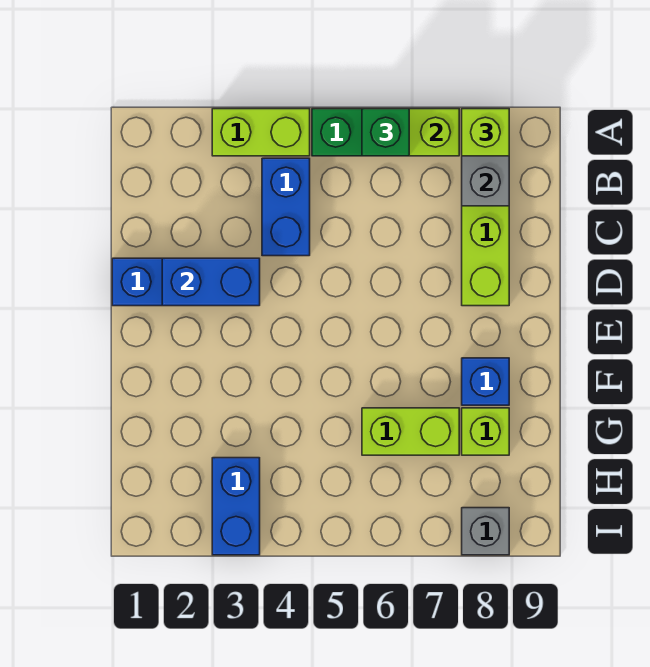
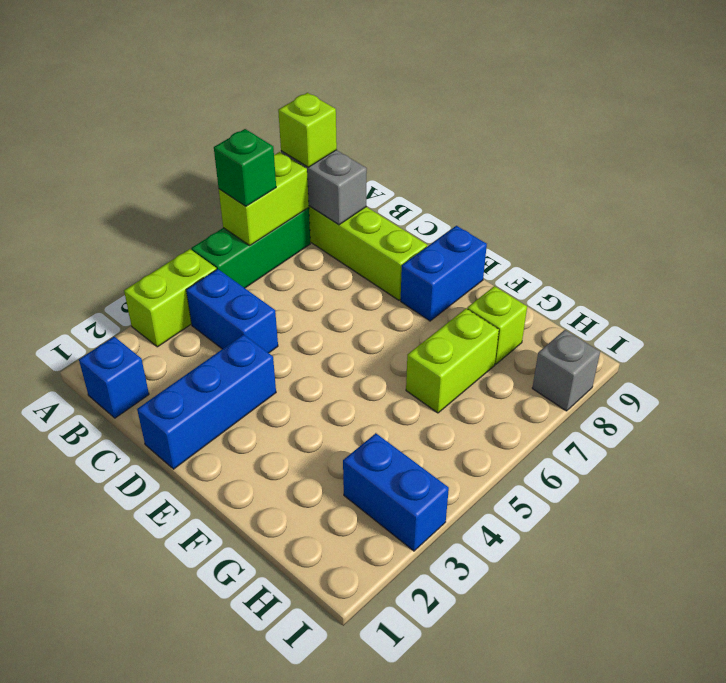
blue 1x2 brick [162,258,260,306] -> blue 1x2 brick moved to [401,226,487,321]
blue 1x1 brick [462,358,509,405] -> blue 1x1 brick moved to [79,337,149,418]

